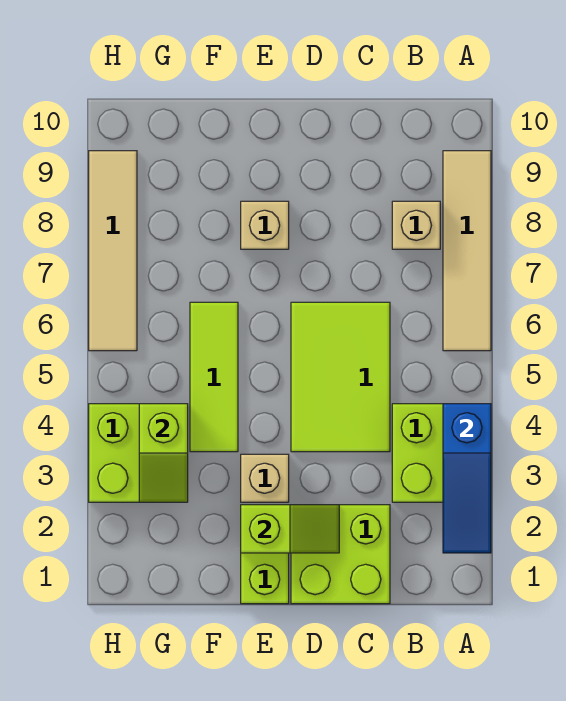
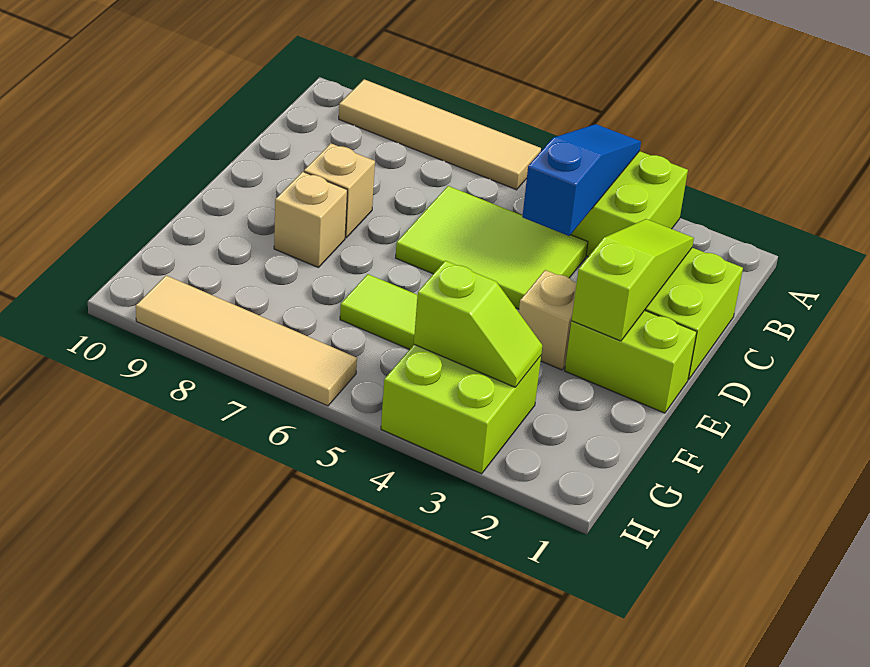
blue 1x3 slope [443,404,491,553] -> blue 1x3 slope turned to [522,124,641,236]
tan 1x1 brick [392,201,440,249] -> tan 1x1 brick moved to [304,143,375,238]
lime 1x2 slope [241,505,339,553] -> lime 1x3 slope [572,219,694,341]

